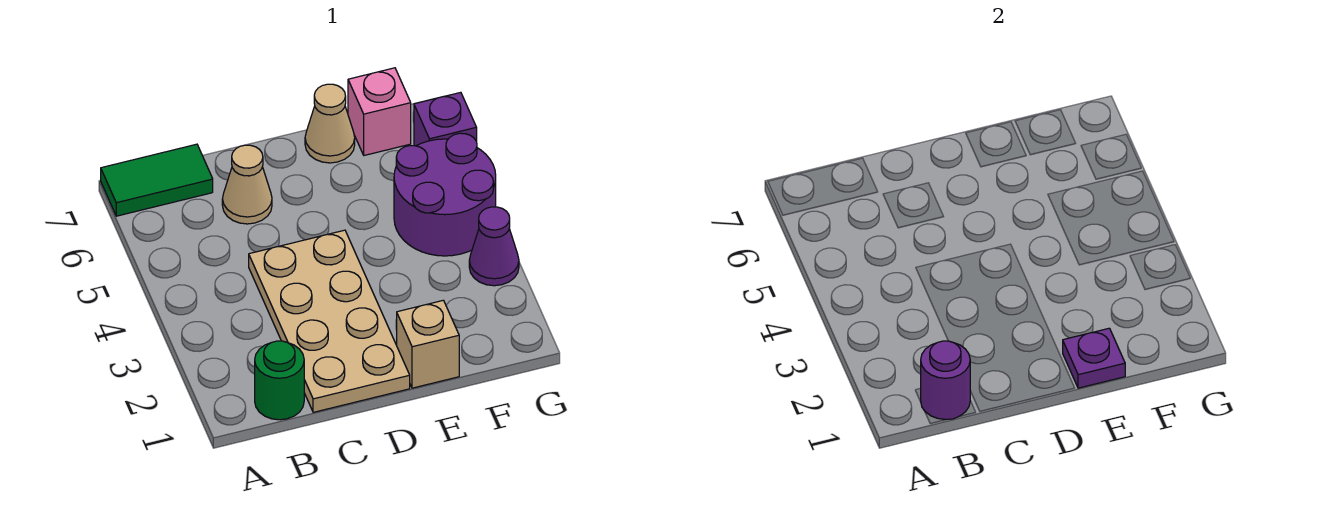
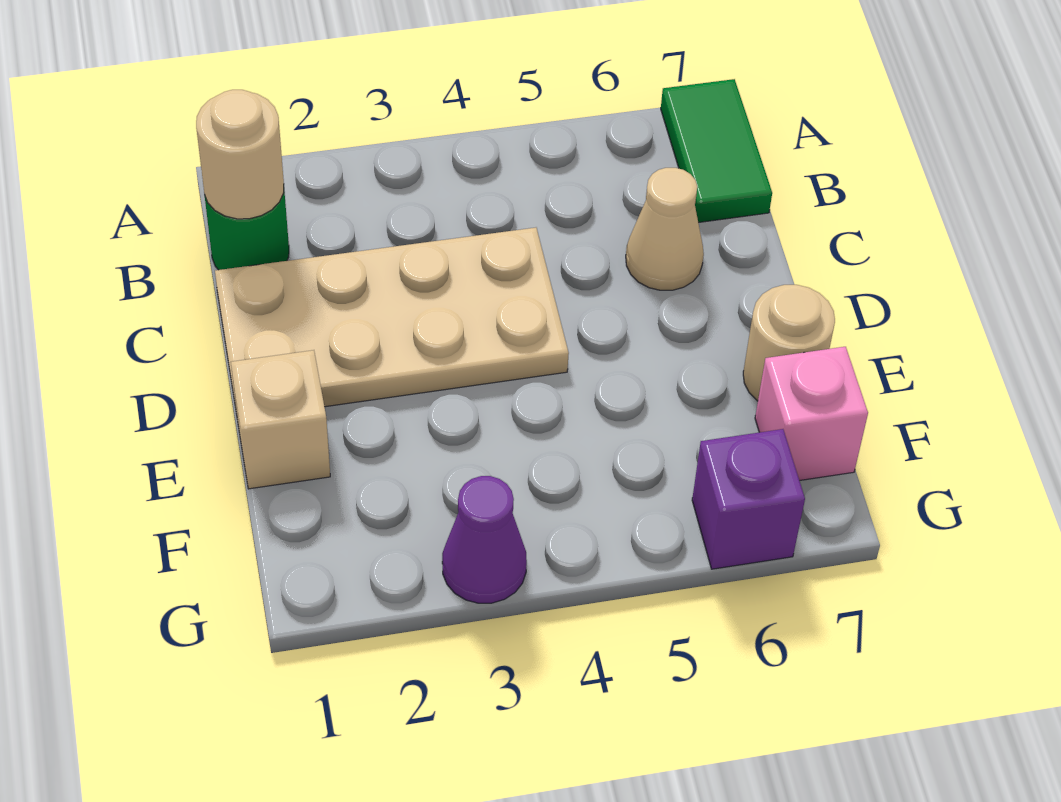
purple 1x1 round brick [920,341,970,419] -> tan 1x1 round brick [196,90,284,219]
purple 1x1 plate [1063,328,1125,388] -> none
tan 1x1 cone [305,84,355,163] -> tan 1x1 round brick [743,285,835,401]
purple 2x2 round brick [394,133,496,256] -> none

